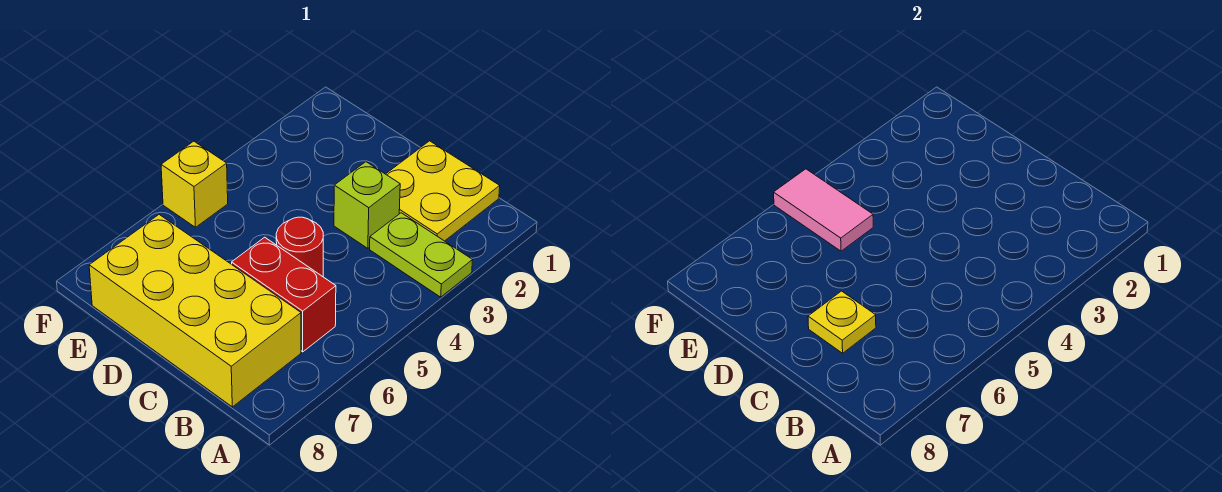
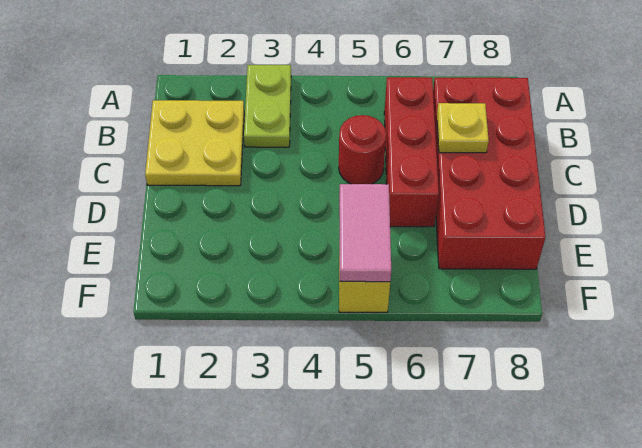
red 1x2 brick [232,237,336,352] -> red 1x3 brick [384,77,439,227]
yellow 2x4 brick [89,215,301,407] -> red 2x4 brick [433,78,545,269]
lime 1x1 brick [334,162,400,248] -> none

